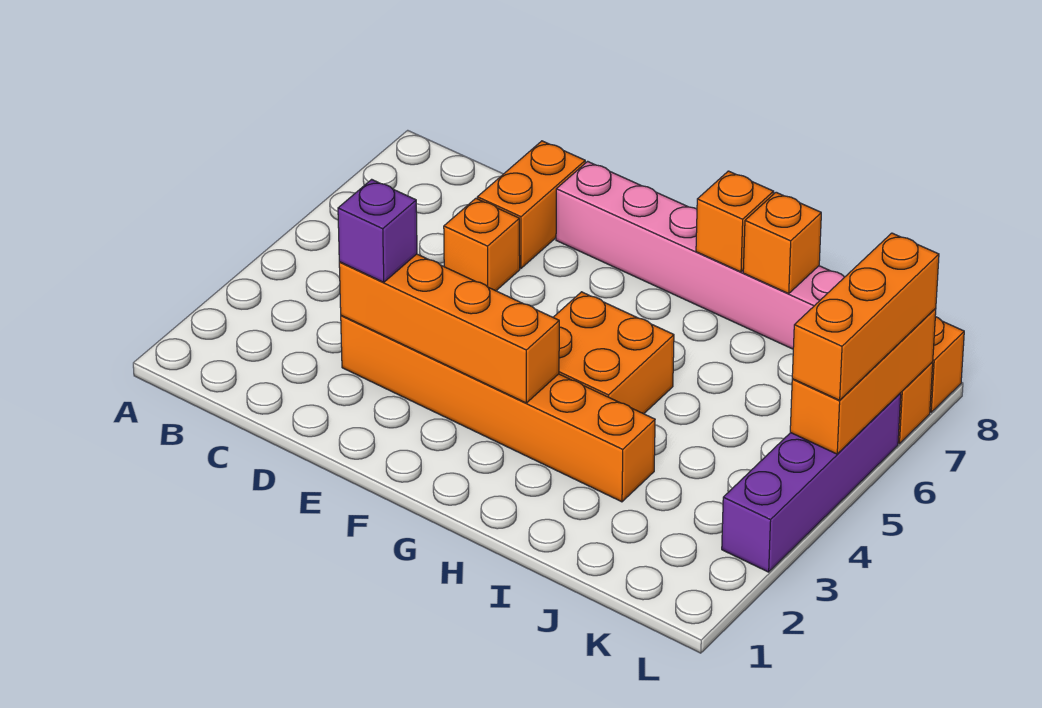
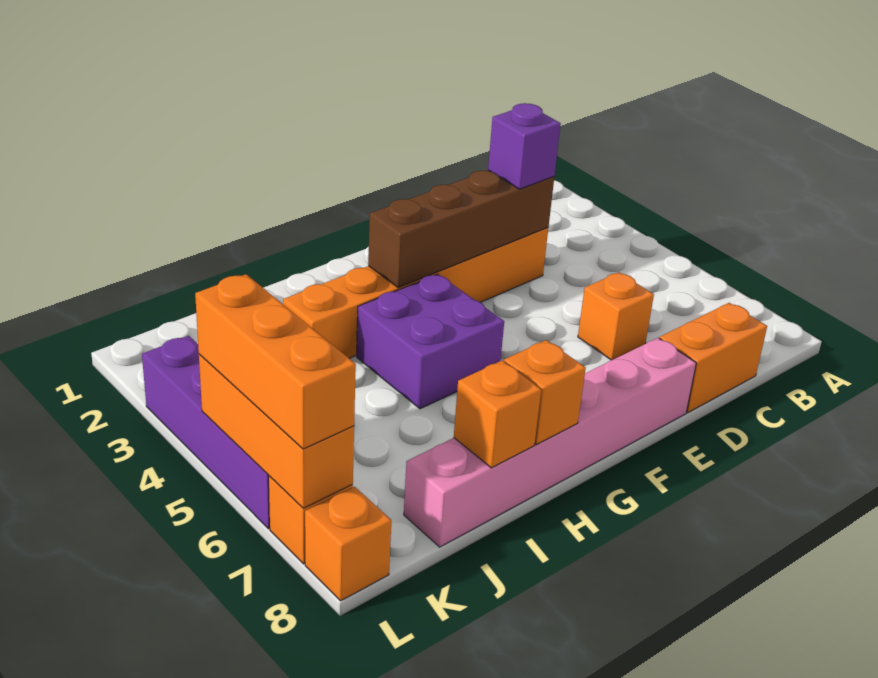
orange 1x4 brick [339,254,559,403] -> brown 1x4 brick [368,170,554,288]
orange 1x2 brick [477,141,585,268] -> orange 1x2 brick turned to [660,303,767,413]
orange 2x2 brick [553,292,674,414] -> purple 2x2 brick [357,274,504,409]

